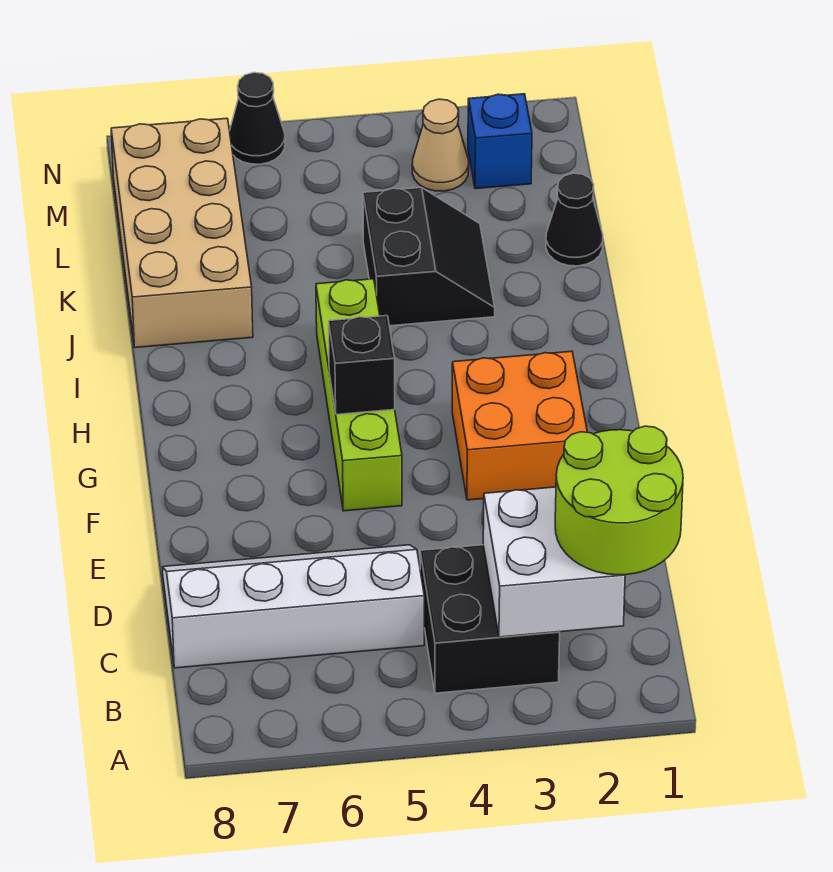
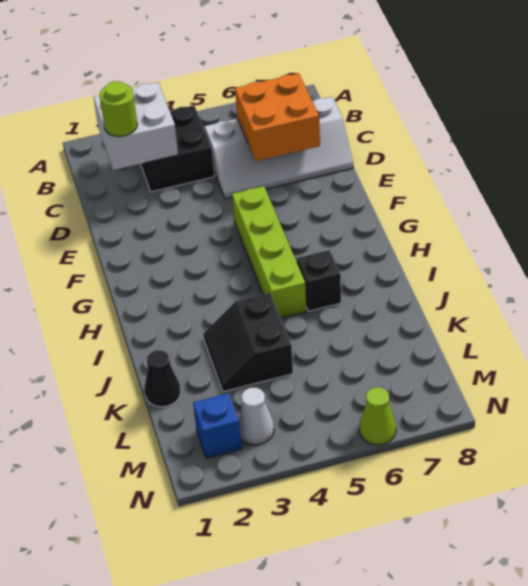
lime 2x2 round brick [555,426,683,575] -> lime 1x1 round brick [100,81,137,136]
orange 2x2 brick [452,351,587,500] -> orange 2x2 brick moved to [235,73,320,161]
black 1x1 brick [329,316,395,415] -> black 1x1 brick moved to [297,250,341,311]
tan 2x4 brick [111,118,253,348] -> none
tan 1x1 cone [412,99,469,191] -> white 1x1 cone [239,388,274,445]
black 1x1 cone [230,73,285,164] -> lime 1x1 cone [359,387,396,445]

